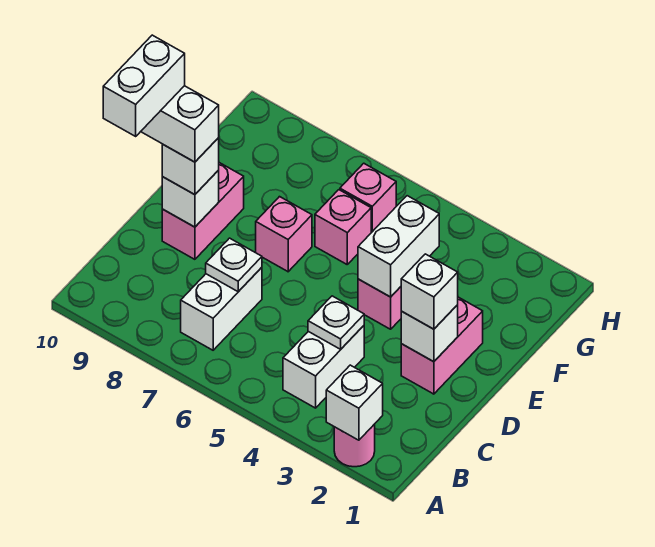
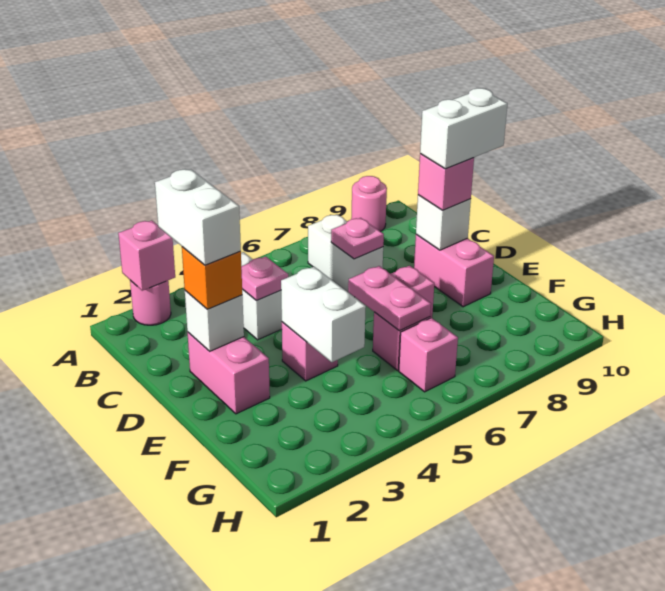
white 1x1 brick [326,365,383,440] -> pink 1x1 brick [118,220,175,291]
none -> pink 1x1 round brick [351,176,387,231]
white 1x1 plate [308,296,364,349] -> pink 1x1 plate [241,257,288,300]
white 1x1 plate [206,238,262,292] -> pink 1x1 plate [331,218,384,259]
white 1x2 brick [103,35,185,136] -> white 1x2 brick moved to [155,169,241,265]
white 1x1 brick [401,254,458,329] -> orange 1x1 brick [182,247,242,309]
white 1x1 brick [162,138,219,195] -> pink 1x1 brick [418,154,474,210]
none -> pink 1x2 plate [348,266,431,331]

